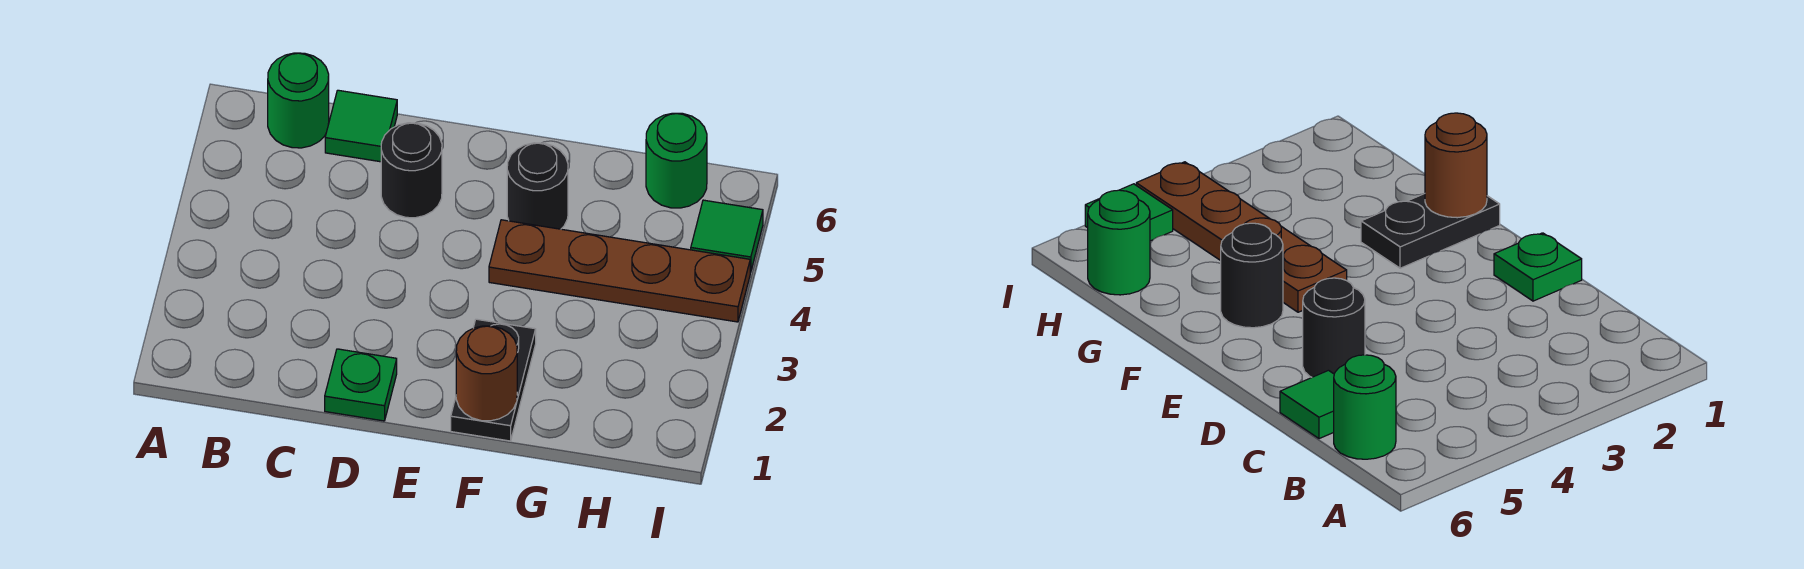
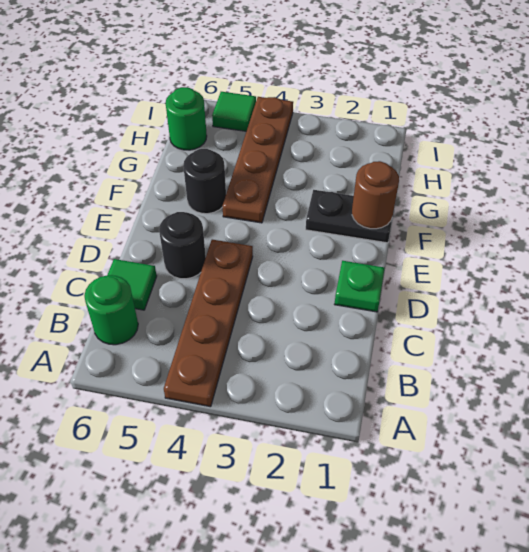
none -> brown 1x4 plate [164,240,253,407]

